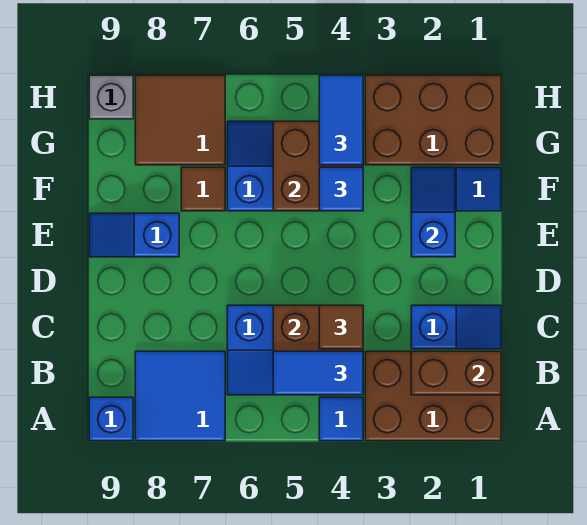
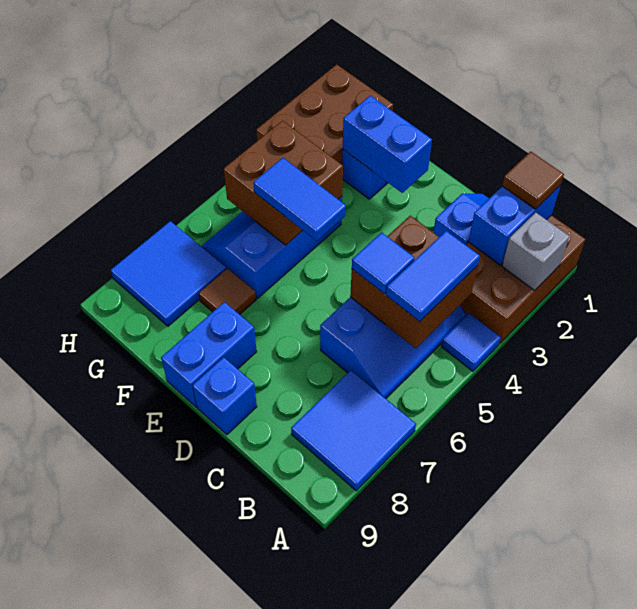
blue 1x1 brick [89,397,133,441] -> blue 1x1 brick moved to [193,357,257,435]
brown 1x2 brick [411,351,501,395] -> blue 1x2 brick [468,185,561,265]
brown 1x1 tile [319,305,363,349] -> brown 1x1 tile moved to [502,151,564,209]
blue 1x2 slope [411,167,455,257] -> blue 1x2 brick [343,96,432,193]
blue 1x2 slope [89,213,179,257] -> blue 1x2 brick [161,302,257,407]
blue 1x1 tile [319,167,363,211] -> blue 1x1 tile moved to [352,232,414,294]
blue 1x2 tile [319,75,363,165] -> blue 1x2 tile moved to [253,158,346,241]
brown 2x2 tile [135,75,225,165] -> blue 2x2 tile [111,221,226,326]
grey 1x1 brick [89,75,133,119] -> grey 1x1 brick moved to [502,212,570,290]

